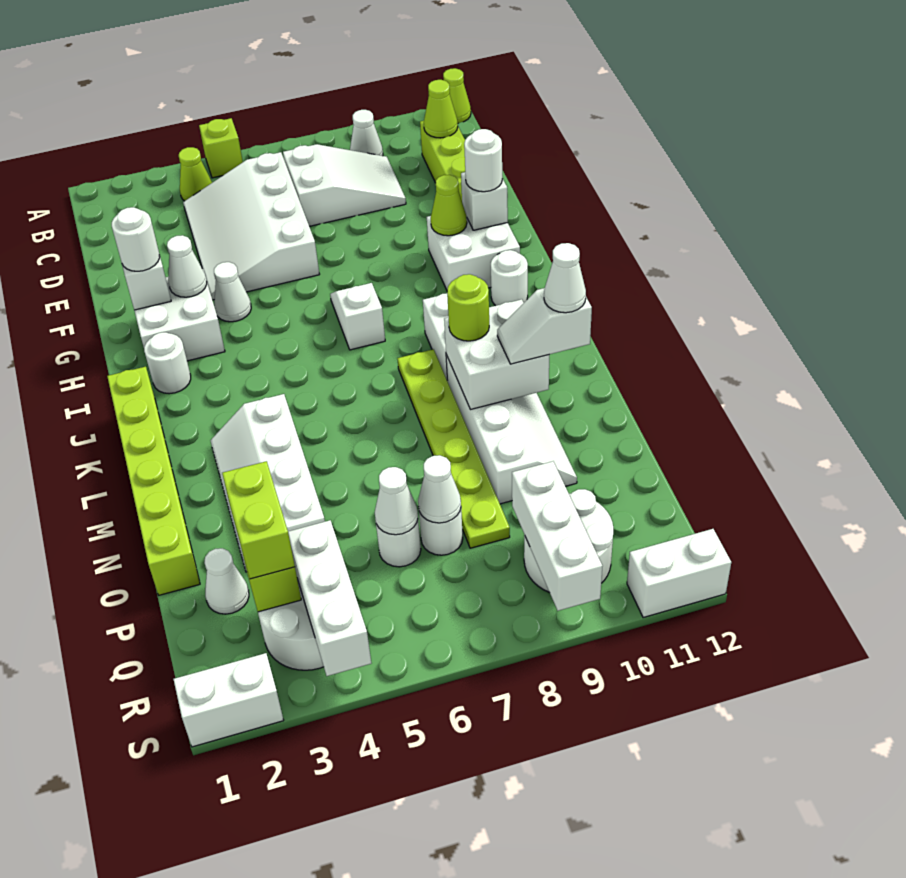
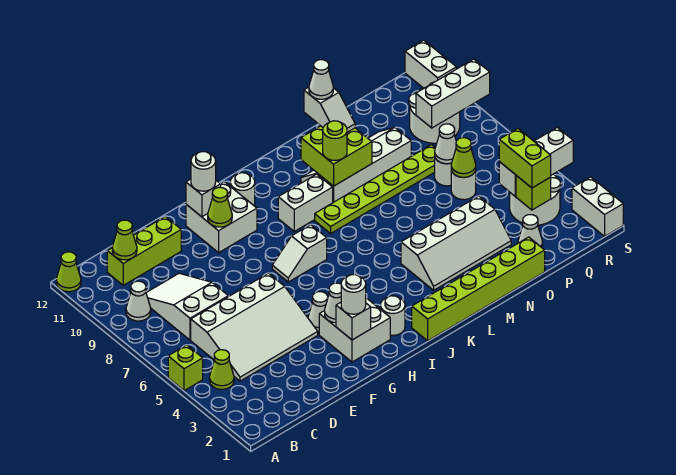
white 2x2 brick [444,299,549,410] -> lime 2x2 brick [301,126,372,186]
lime 1x2 brick [222,461,295,579] -> lime 1x2 brick turned to [499,129,551,188]
white 1x1 cone [375,467,418,535] -> lime 1x1 cone [451,138,476,177]

